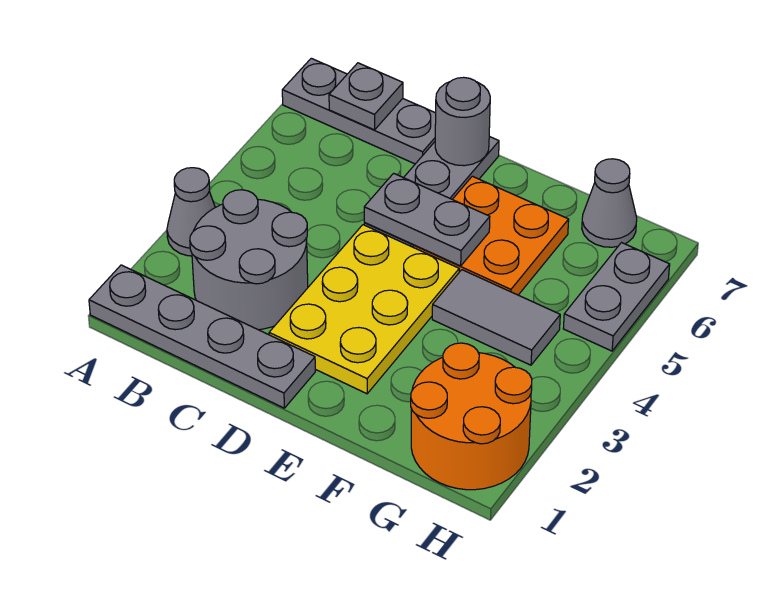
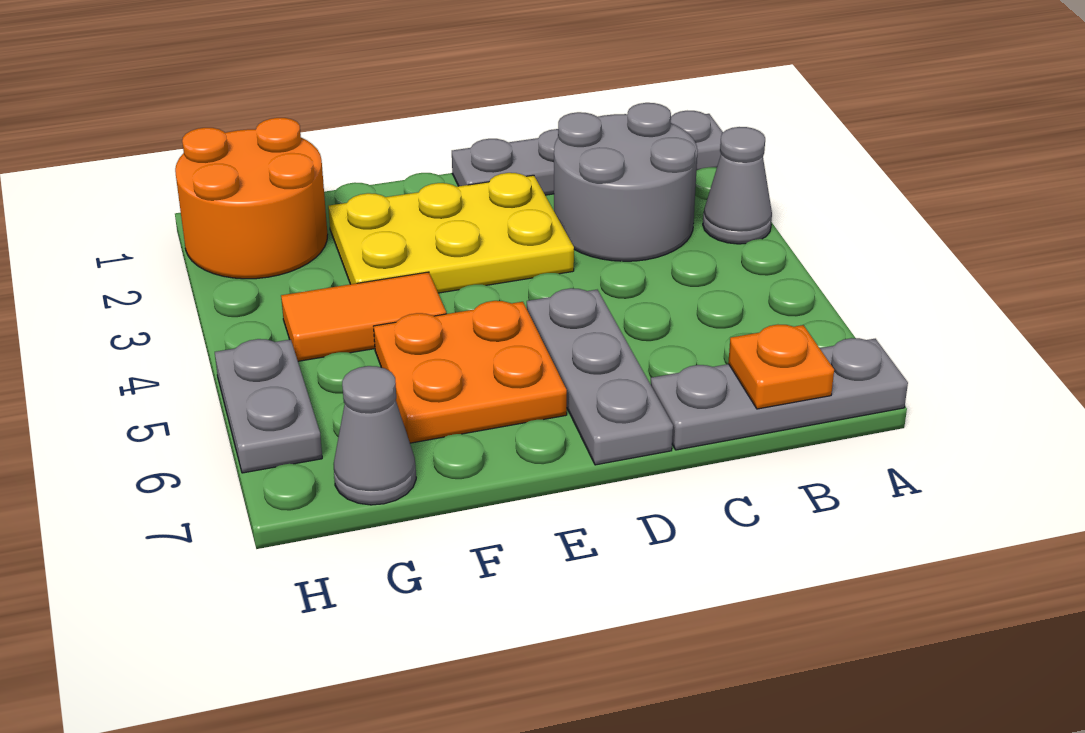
grey 1x1 plate [329,63,403,130] -> orange 1x1 plate [728,325,834,409]
yellow 2x3 plate [269,225,459,394] -> yellow 2x3 plate turned to [328,173,574,293]
grey 1x2 plate [364,173,490,266] -> none
grey 1x1 round brick [435,77,490,166] -> none
grey 1x2 tile [432,270,560,365] -> orange 1x2 tile [281,272,446,361]

